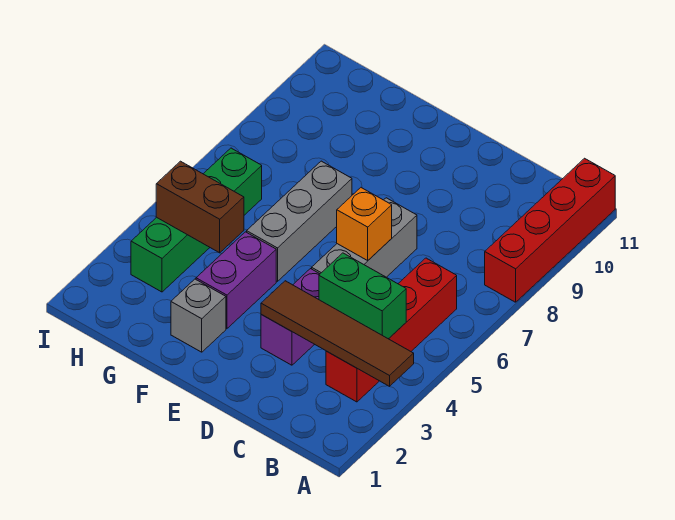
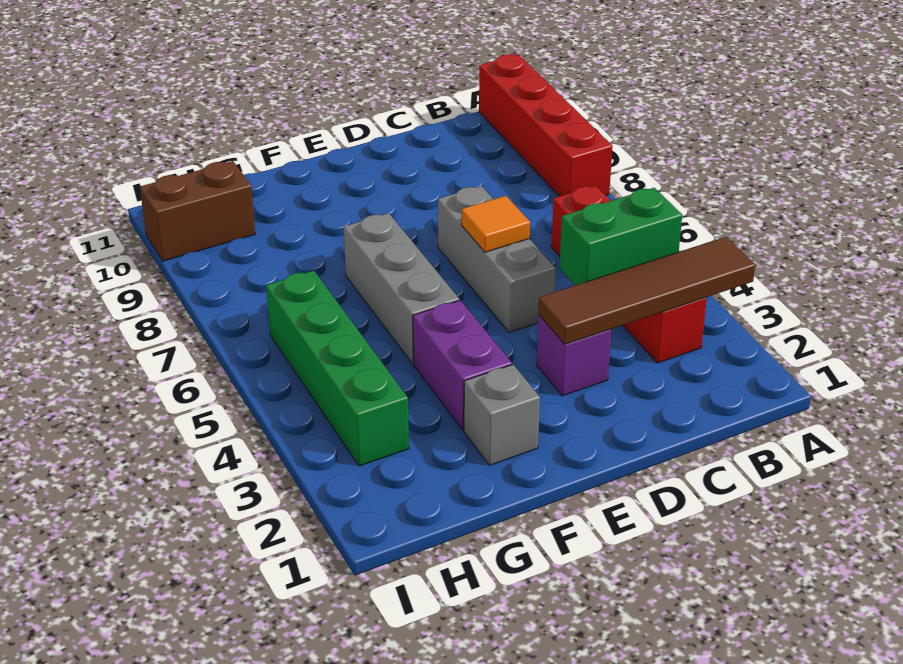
purple 1x2 brick [261,269,320,365] -> purple 1x1 brick [536,315,611,396]
orange 1x1 brick [337,188,392,260] -> orange 1x1 tile [461,196,530,252]
brown 1x2 brick [156,161,244,253] -> brown 1x2 brick moved to [140,161,255,261]

